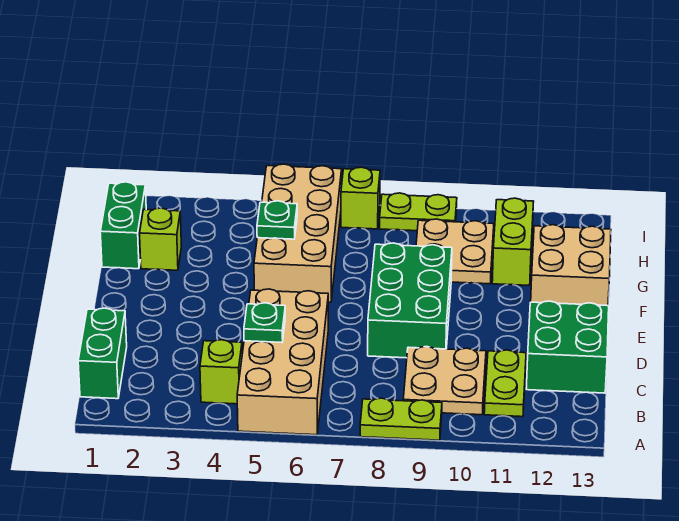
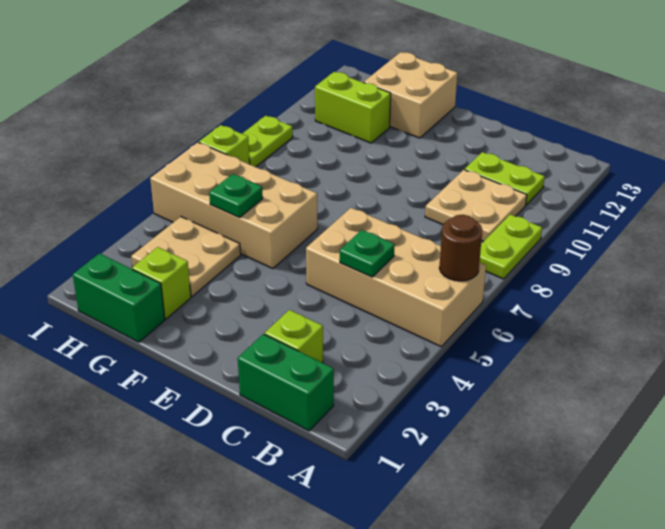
none -> brown 1x1 round brick [439,215,482,281]
lime 1x1 brick [200,340,242,404] -> lime 1x1 brick moved to [265,310,323,363]
green 2x2 brick [526,301,609,393] -> none
green 2x3 brick [368,243,452,358] -> none
tan 2x2 plate [416,219,494,284] -> tan 2x2 plate moved to [131,217,241,296]

